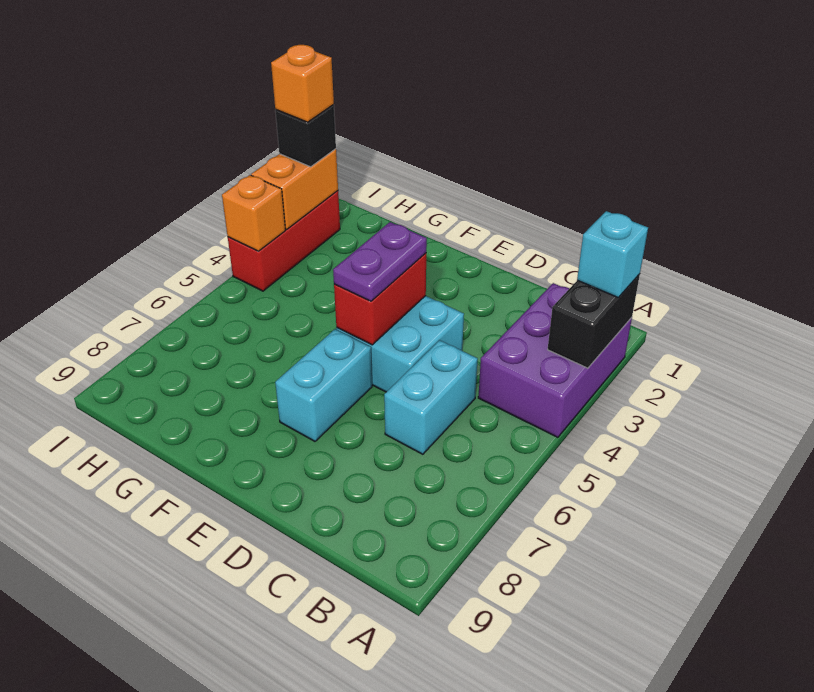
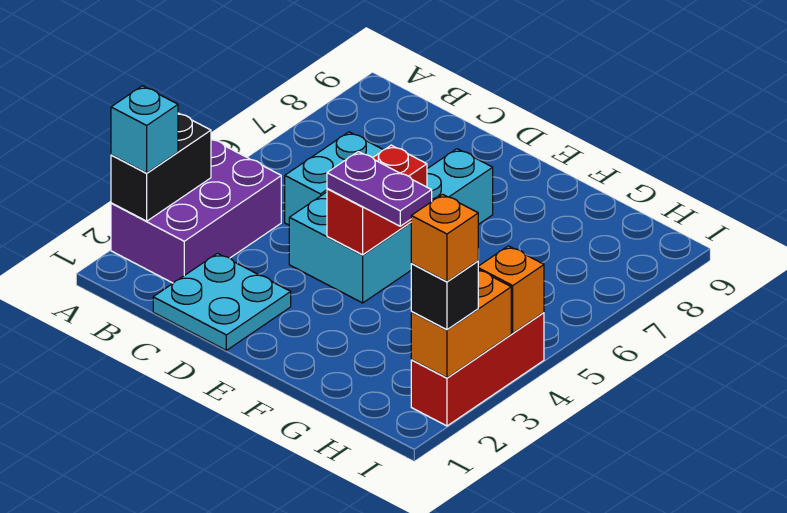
none -> cyan 2x2 plate [153,253,291,350]
purple 1x2 plate [333,222,427,301] -> purple 1x2 plate turned to [327,152,432,226]

